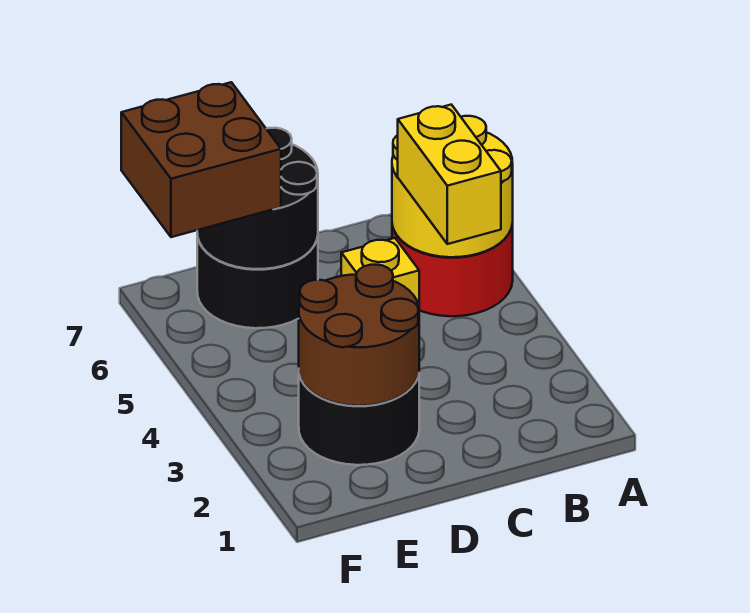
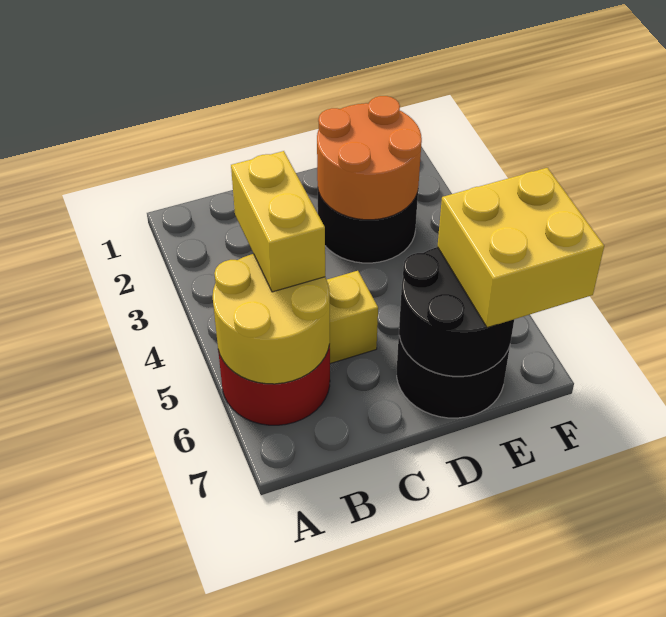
brown 2x2 round brick [299,265,419,406] -> orange 2x2 round brick [317,96,422,220]
brown 2x2 brick [121,82,281,237] -> yellow 2x2 brick [437,168,604,328]

